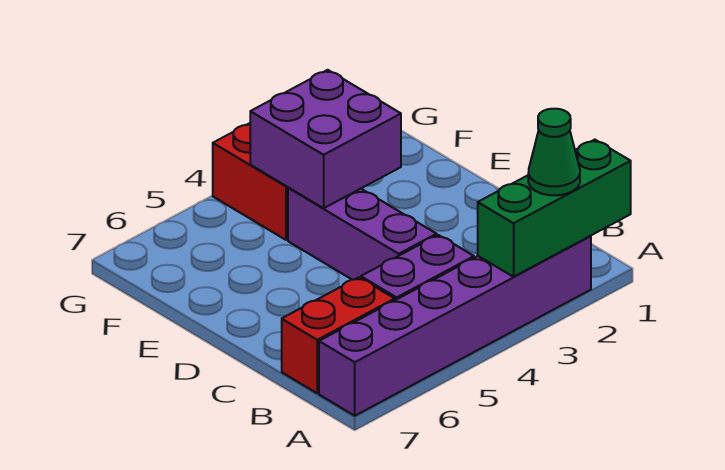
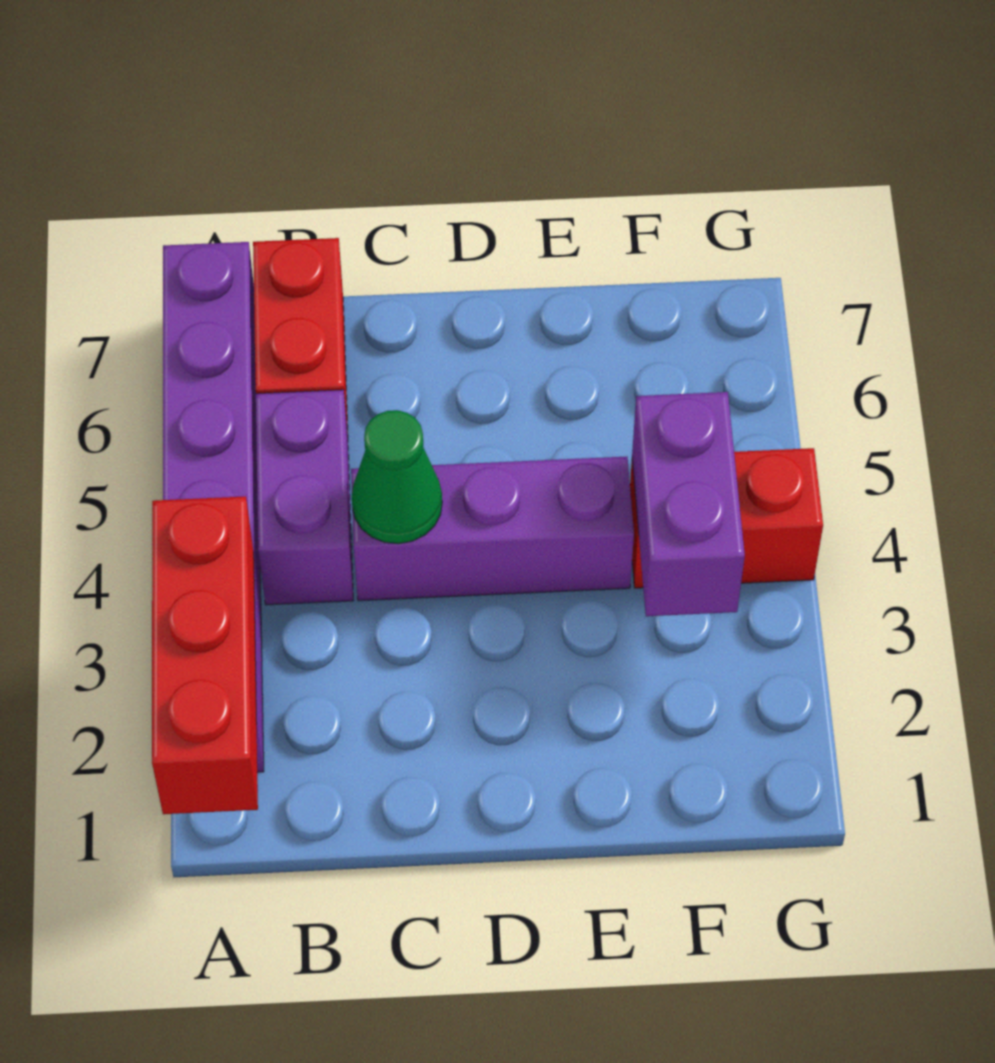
green 1x3 brick [478,140,631,277] -> red 1x3 brick [152,496,258,814]
green 1x1 cone [528,109,580,195] -> green 1x1 cone moved to [352,410,442,544]
purple 2x2 brick [250,70,401,208] -> purple 1x2 brick [632,392,745,616]

